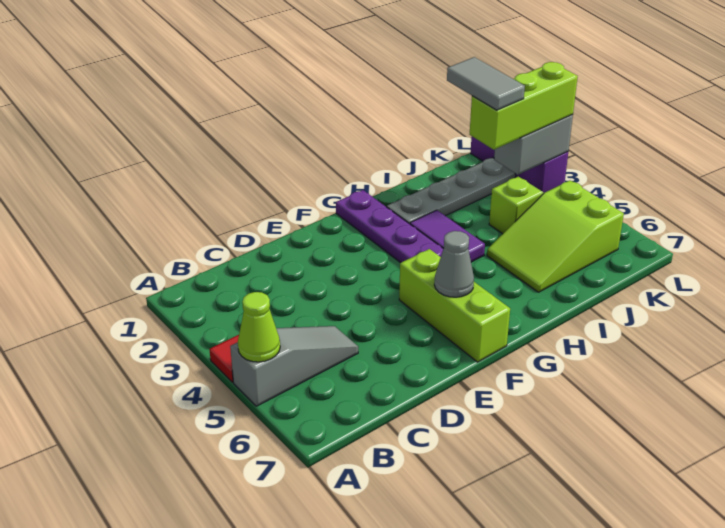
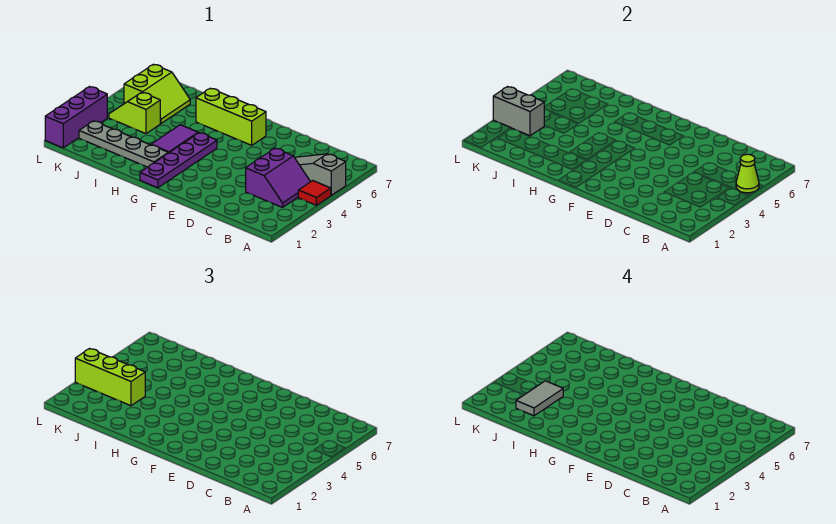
none -> purple 2x2 slope [246,148,310,207]
lime 1x3 brick [399,249,510,362] -> lime 1x3 brick turned to [196,88,266,145]
grey 1x1 cone [434,231,474,297] -> none
lime 2x3 slope [487,181,624,292] -> lime 2x2 slope [124,64,190,124]

